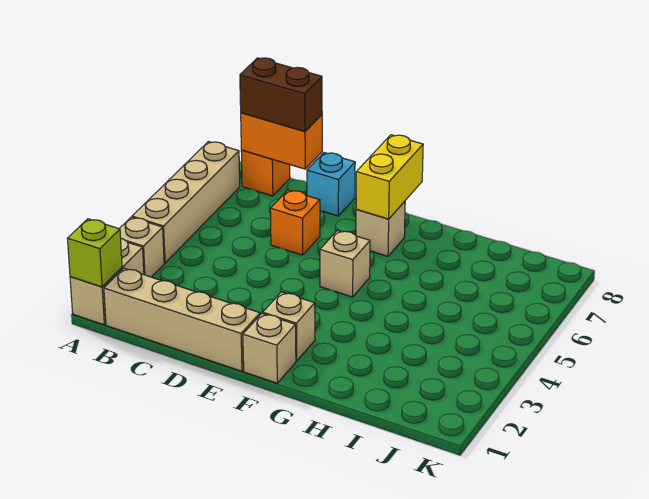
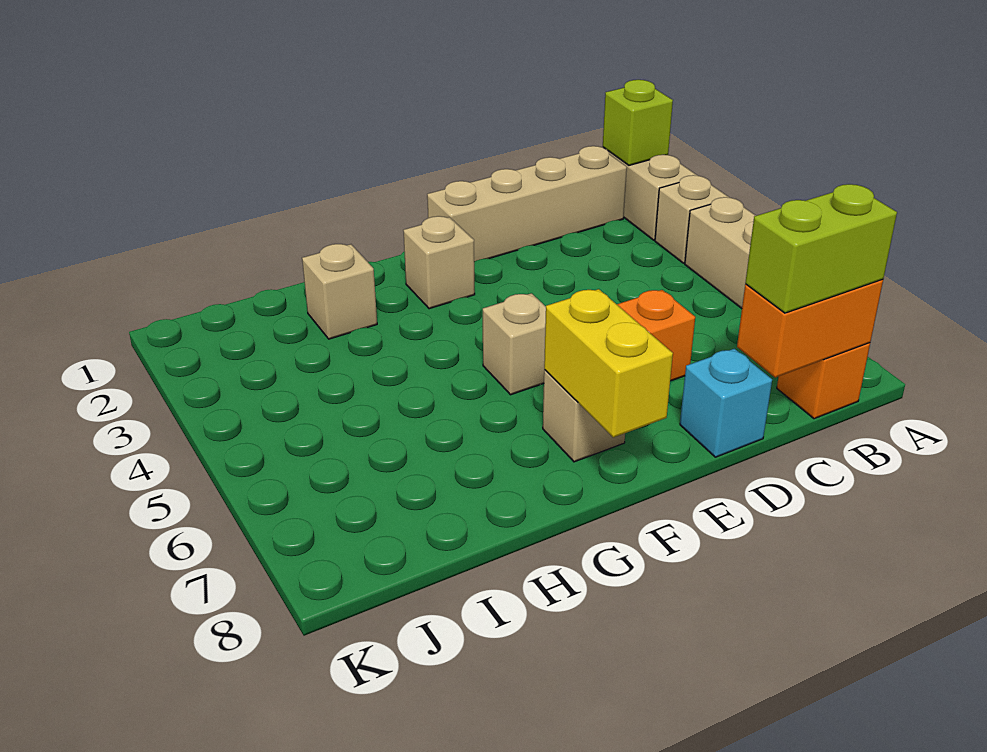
brown 1x2 brick [240,58,322,132] -> lime 1x2 brick [745,184,897,313]
tan 1x1 brick [243,313,296,383] -> tan 1x1 brick moved to [302,244,377,339]

